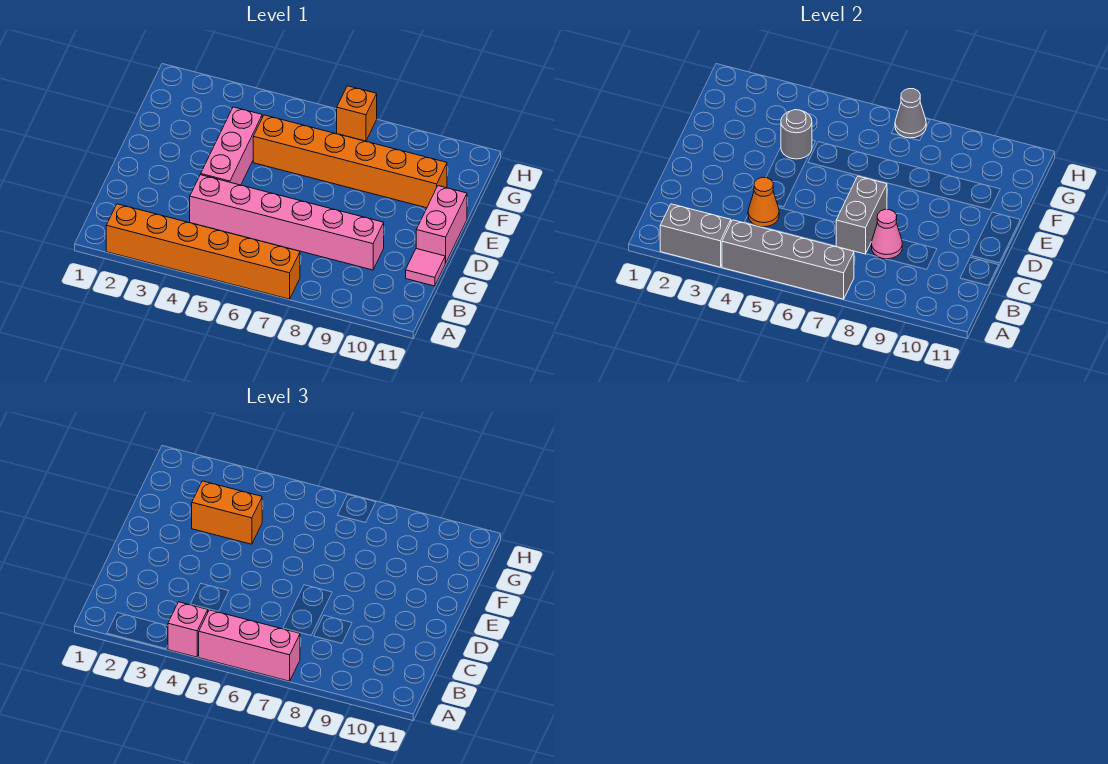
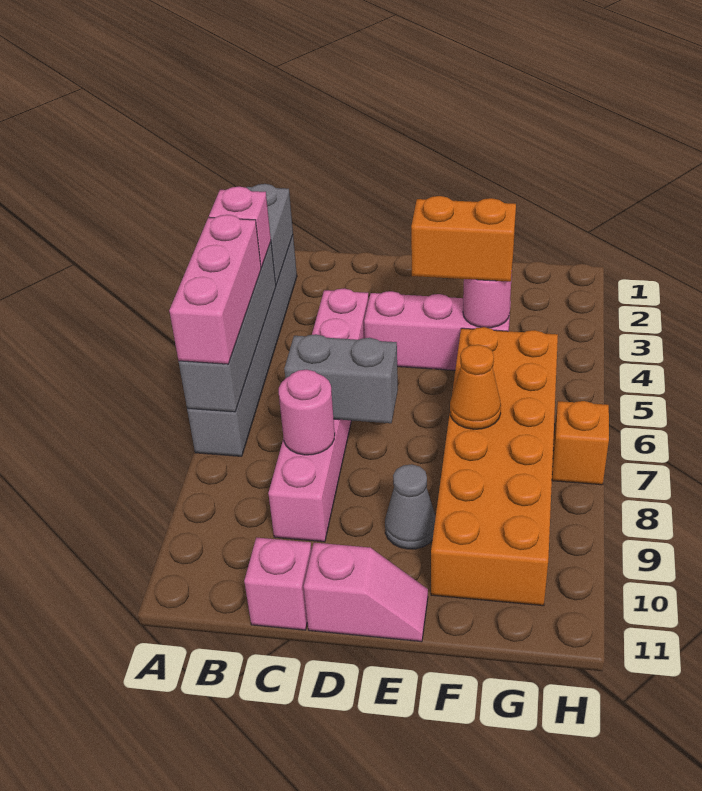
orange 1x6 brick [106,204,300,299] -> grey 1x6 brick [187,236,297,456]
orange 1x1 cone [748,177,779,227] -> orange 1x1 cone moved to [450,345,501,429]
pink 1x1 cone [871,209,902,259] -> pink 1x1 round brick [279,370,335,455]
pink 1x1 tile [406,249,445,286] -> pink 1x1 brick [244,538,312,630]
pink 1x2 brick [416,186,467,263] -> pink 1x2 slope [304,543,428,642]
orange 1x2 brick [192,481,262,544] -> orange 1x2 brick turned to [411,196,516,282]
grey 1x1 round brick [781,110,812,159] -> pink 1x1 round brick [463,274,512,328]
orange 1x6 brick [253,115,447,208] -> orange 2x6 brick [431,327,558,606]
grey 1x1 cone [895,89,927,138] -> grey 1x1 cone moved to [385,464,436,549]

